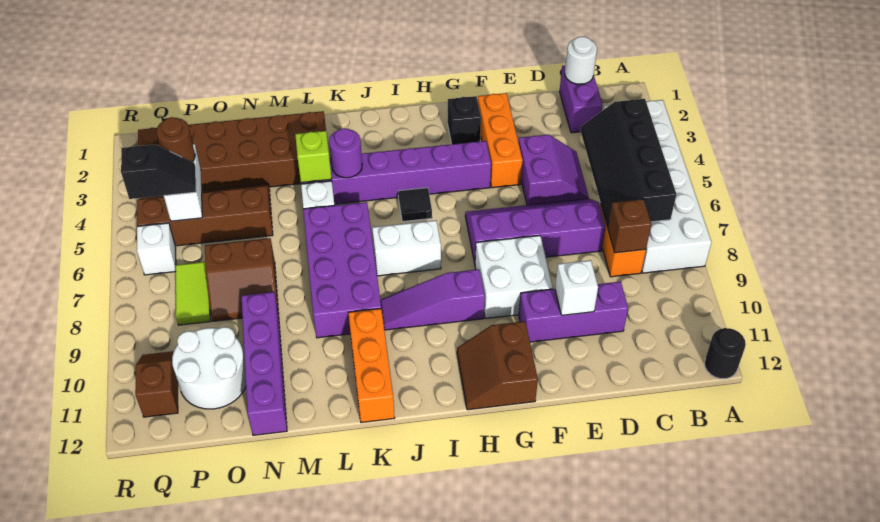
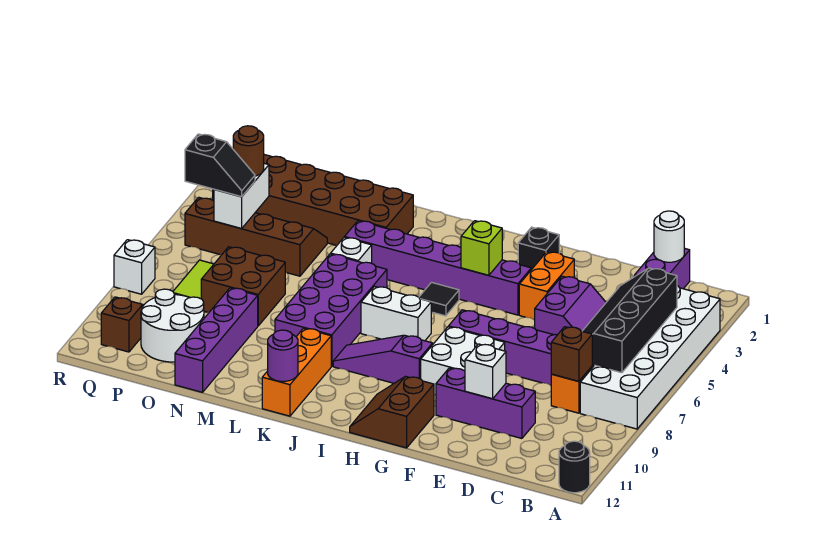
orange 1x3 brick [478,93,523,188] -> orange 1x2 brick [519,252,574,320]
purple 1x1 round brick [329,128,362,178] -> purple 1x1 round brick moved to [268,330,298,381]
lime 1x1 brick [295,131,332,183] -> lime 1x1 brick moved to [461,221,502,275]
brown 2x2 slope [205,238,278,321] -> brown 2x2 brick [201,247,285,326]
white 1x1 brick [137,223,176,275] -> white 1x1 brick moved to [114,240,155,294]

